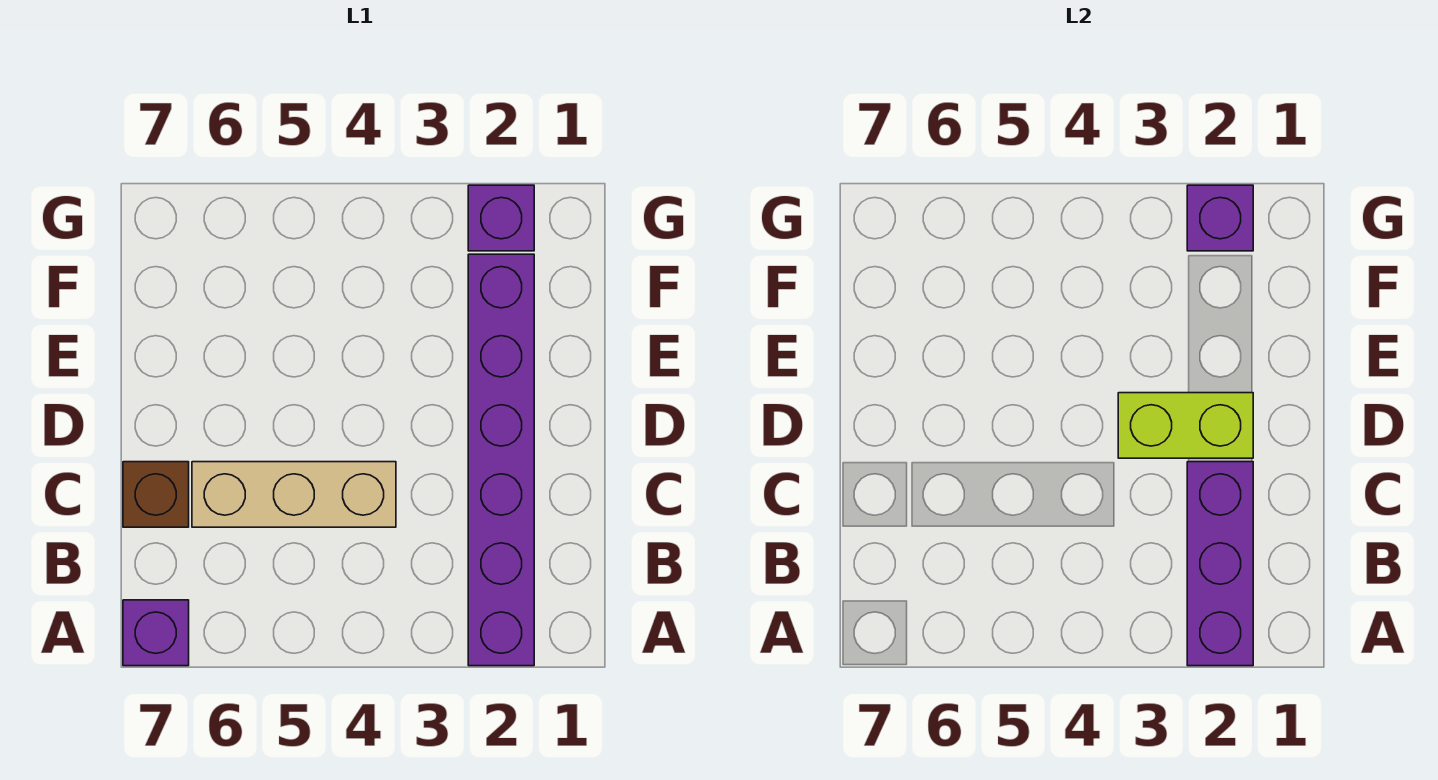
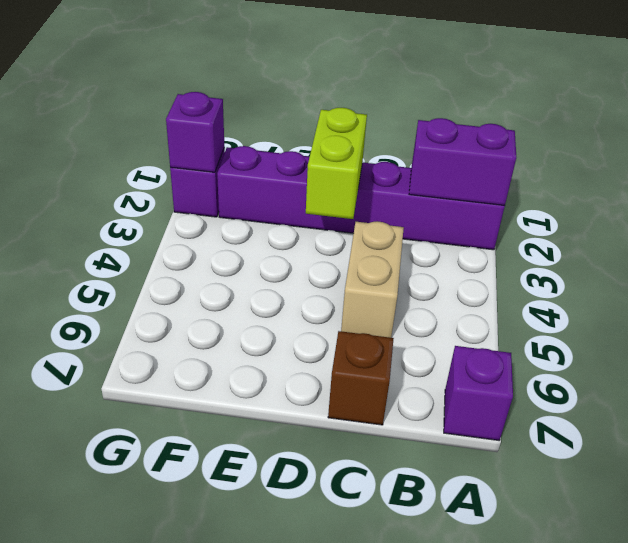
purple 1x3 brick [1187,462,1253,666] -> purple 1x2 brick [409,118,516,205]
tan 1x3 brick [192,462,396,527] -> tan 1x2 brick [341,221,404,338]

